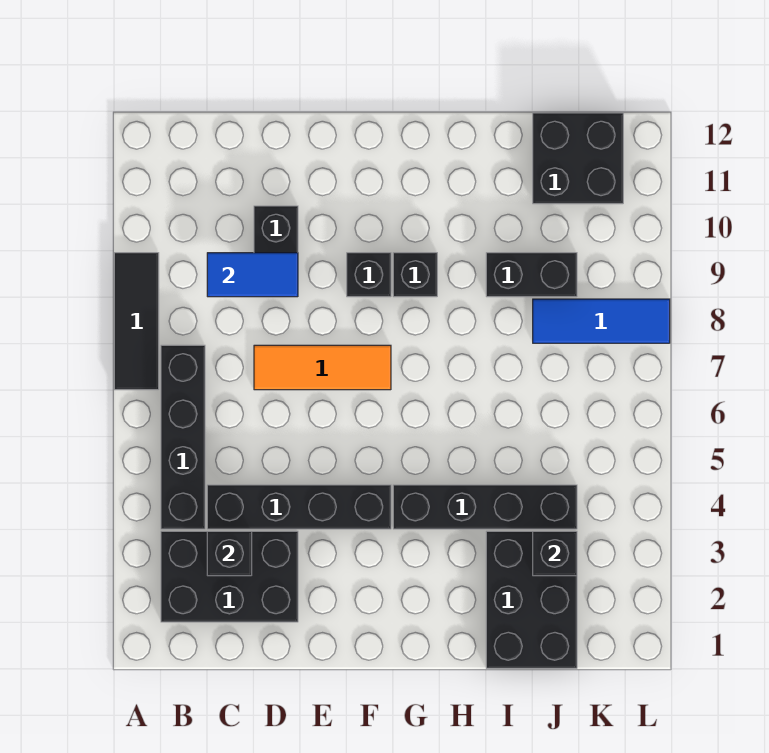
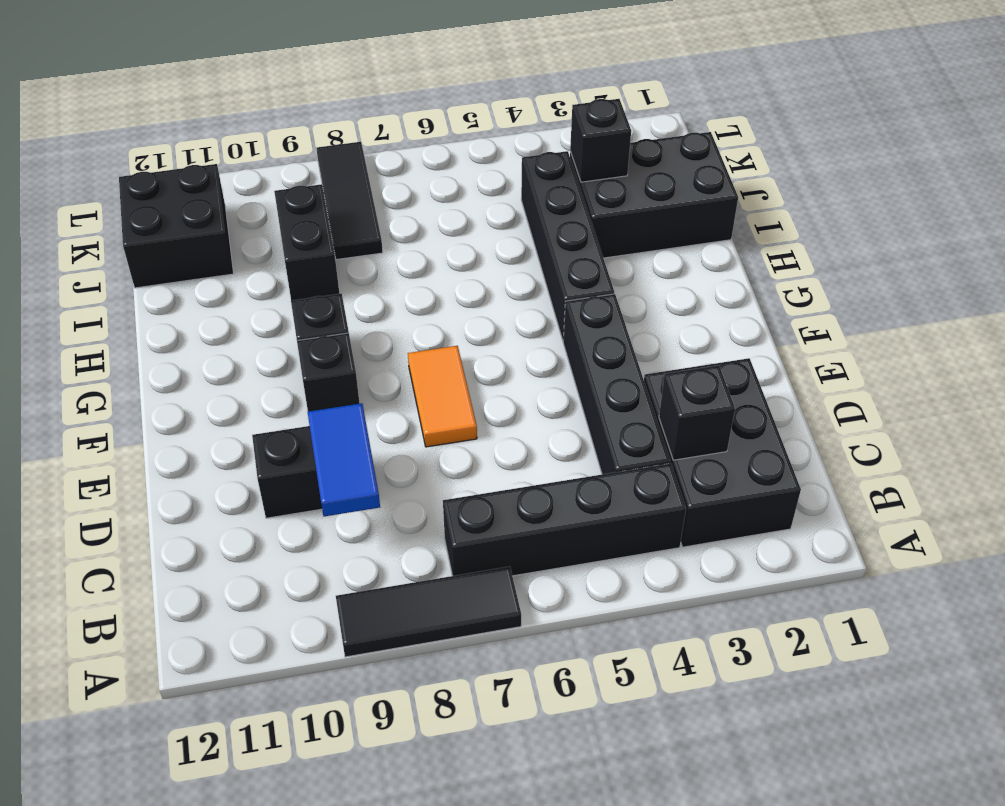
orange 1x3 tile [254,345,391,390] -> orange 1x2 tile [408,346,477,447]
blue 1x3 tile [533,299,670,343] -> black 1x3 tile [316,142,383,260]

